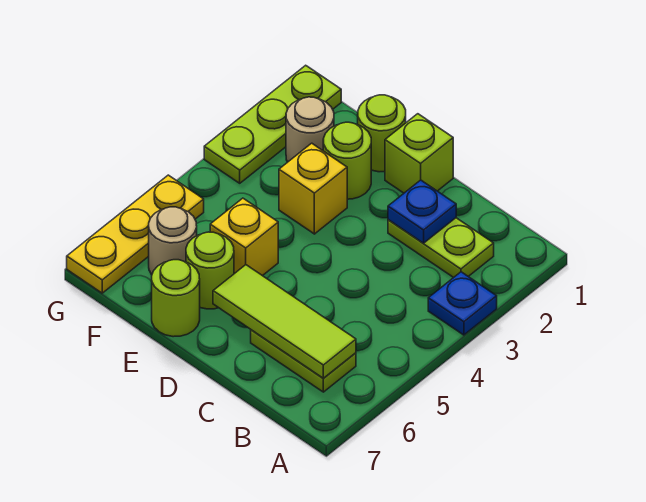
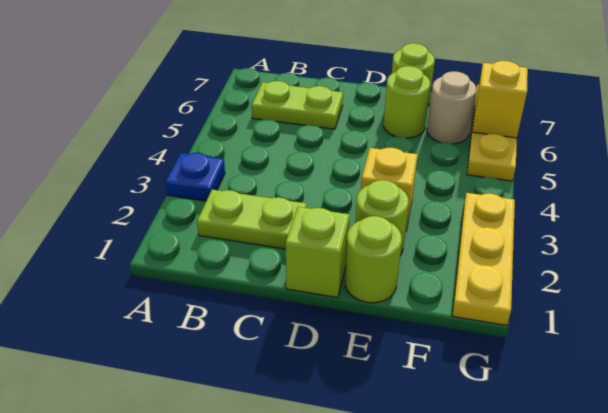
lime 1x3 tile [213,265,356,378] -> none
blue 1x1 plate [388,180,456,243] -> none
yellow 1x1 brick [210,198,278,276] -> yellow 1x1 brick moved to [473,61,528,138]
tan 1x1 round brick [286,97,334,162] -> none
lime 1x3 plate [204,65,341,183] -> yellow 1x3 plate [452,193,515,325]

